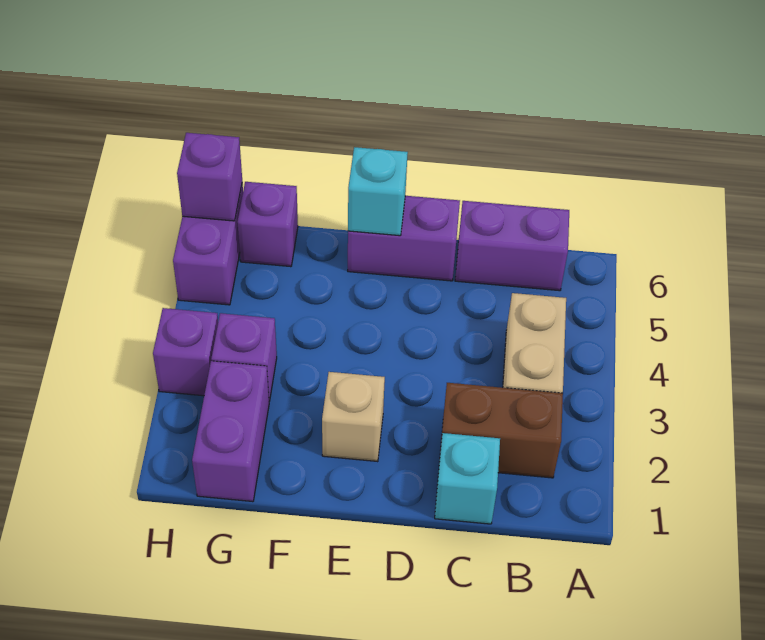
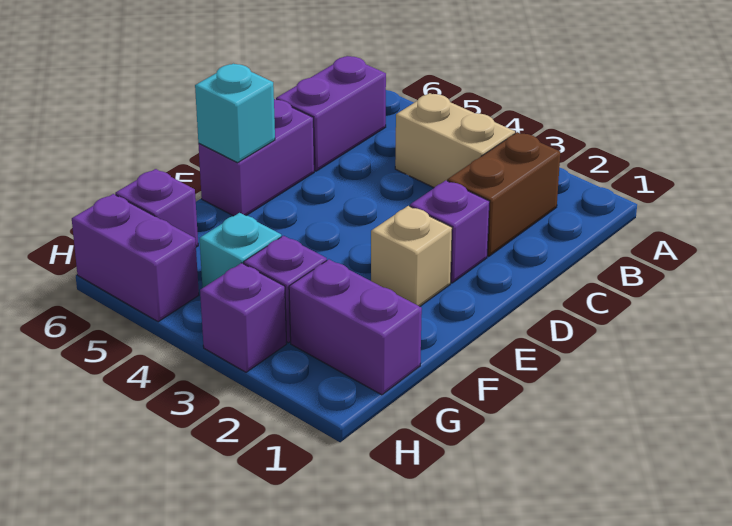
cyan 1x1 brick [435,433,500,524] -> cyan 1x1 brick moved to [200,213,281,288]
purple 1x1 brick [177,133,242,221] -> purple 1x1 brick moved to [410,180,490,283]

